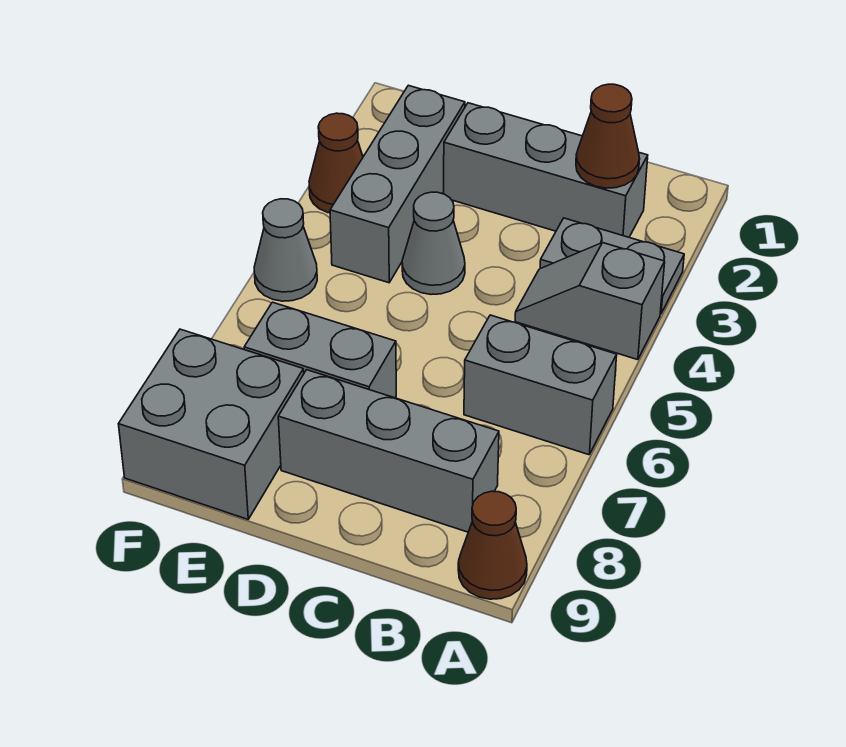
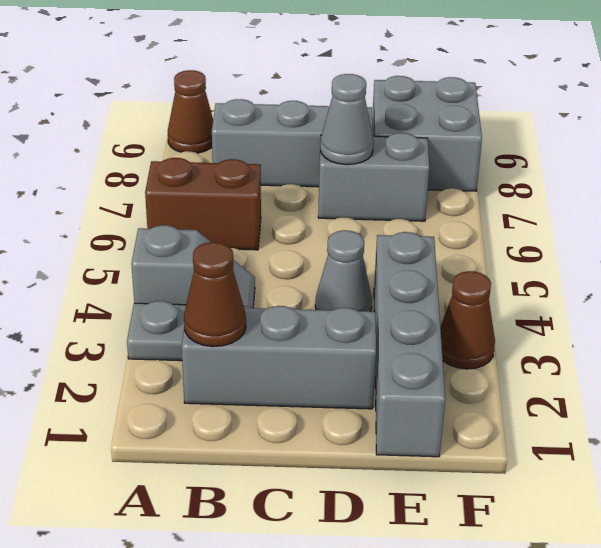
grey 1x2 brick [464,315,617,455] -> brown 1x2 brick [145,158,261,250]
grey 1x3 brick [330,85,465,283] -> grey 1x4 brick [374,232,445,457]
grey 1x1 cone [254,199,317,301] -> grey 1x1 cone moved to [320,74,373,165]

